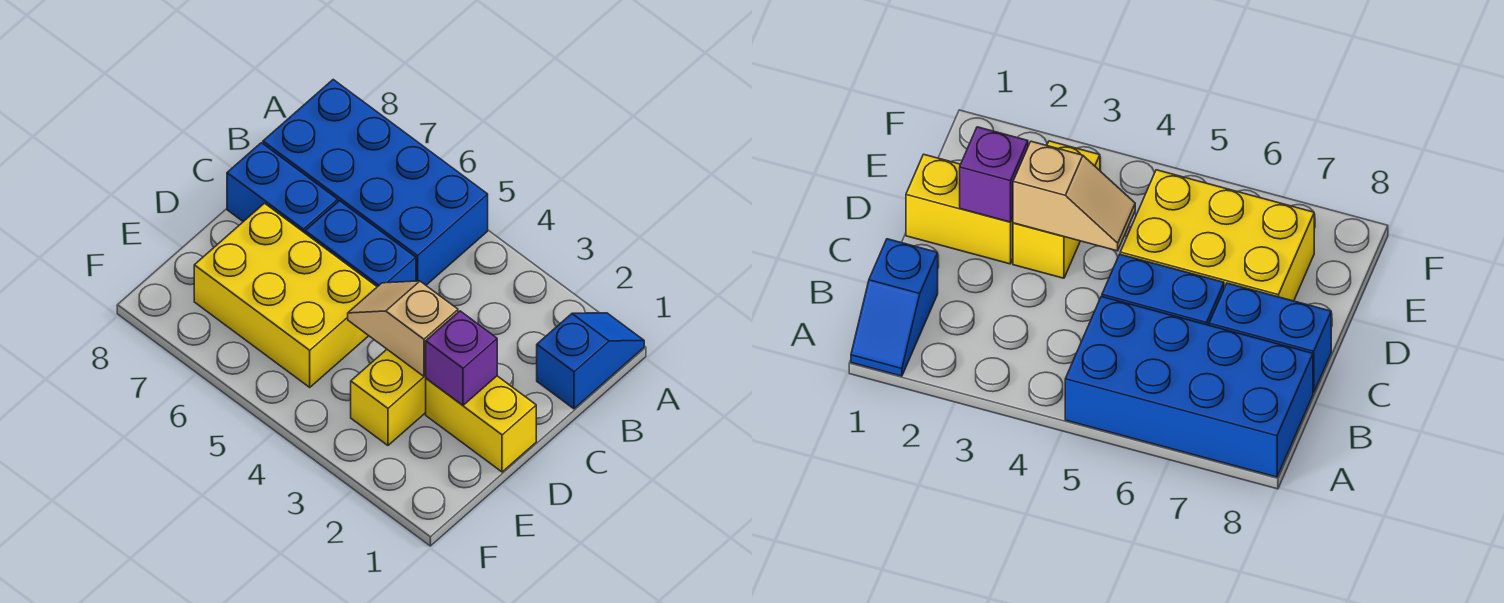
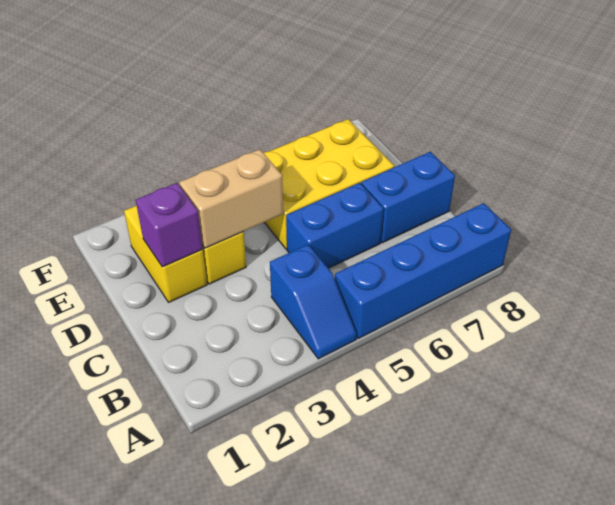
blue 1x2 slope [537,313,644,409] -> blue 1x2 slope moved to [270,245,357,359]
blue 2x4 brick [263,80,488,285] -> blue 1x4 brick [335,203,511,338]
yellow 1x2 brick [426,376,536,472] -> yellow 1x2 brick turned to [124,206,207,302]
tan 1x2 slope [348,281,458,376] -> tan 1x2 brick [179,149,283,248]

